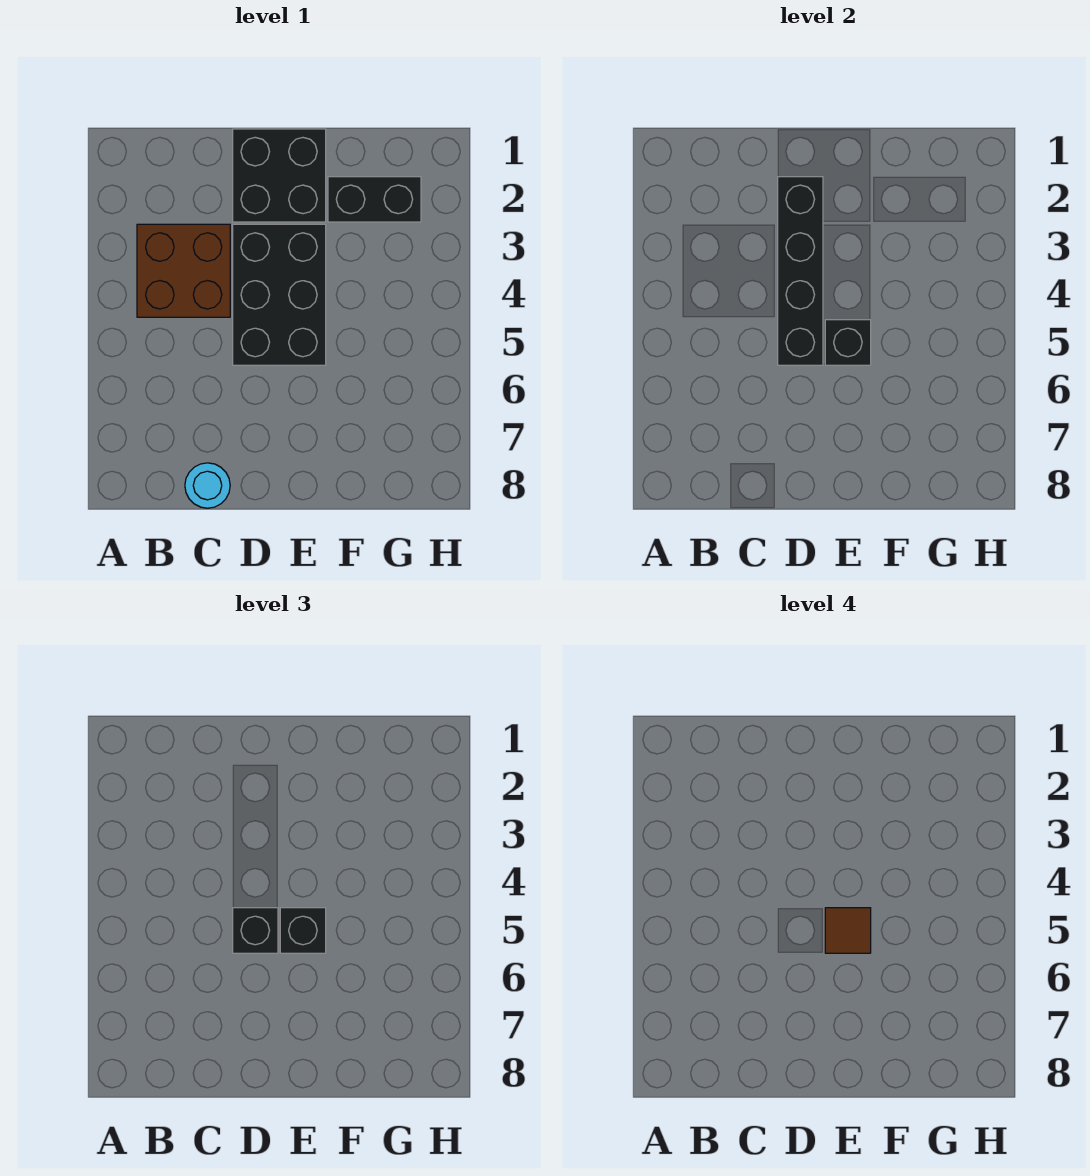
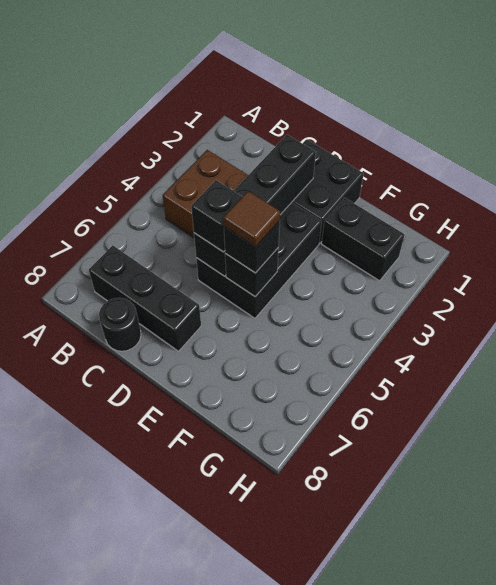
none -> black 1x3 brick [89,245,201,351]
cyan 1x1 round brick [185,463,230,508] -> black 1x1 round brick [99,298,141,351]

